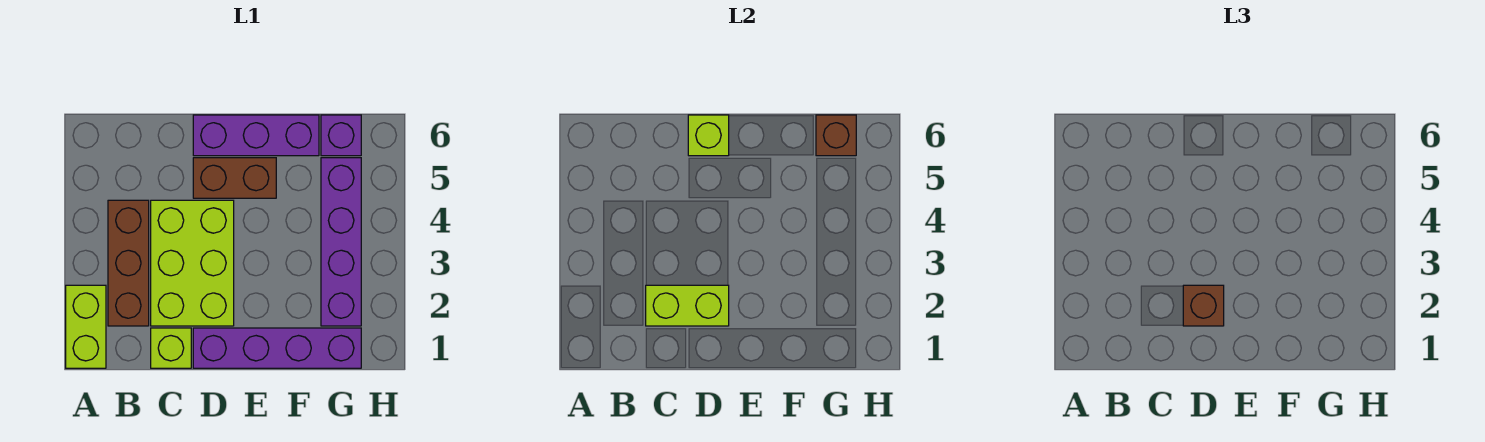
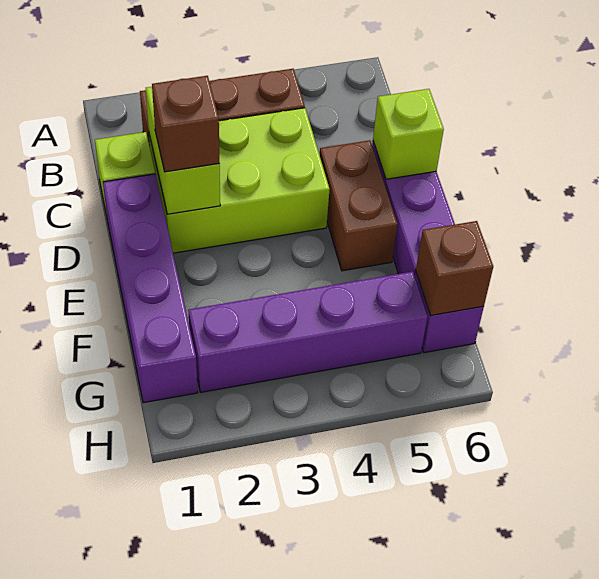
lime 1x2 brick [66,285,106,368] -> none

